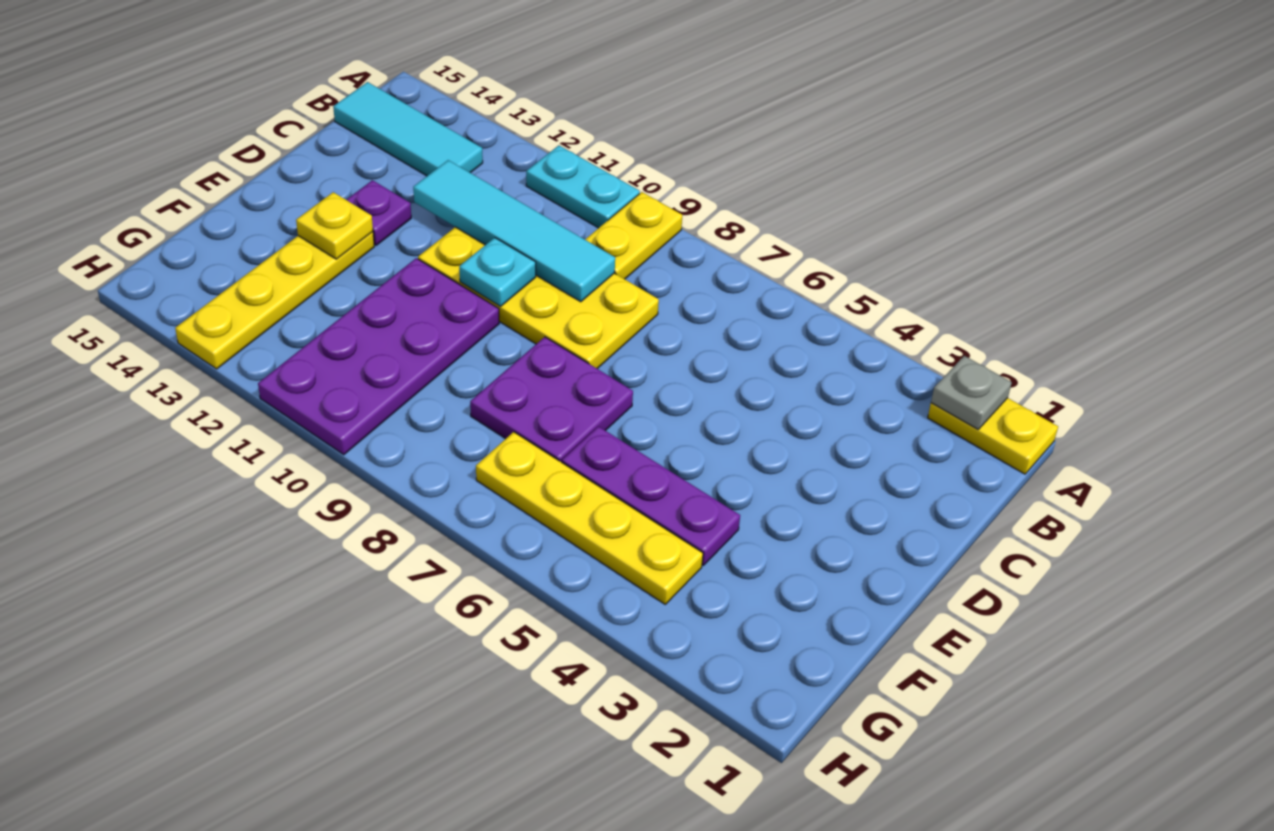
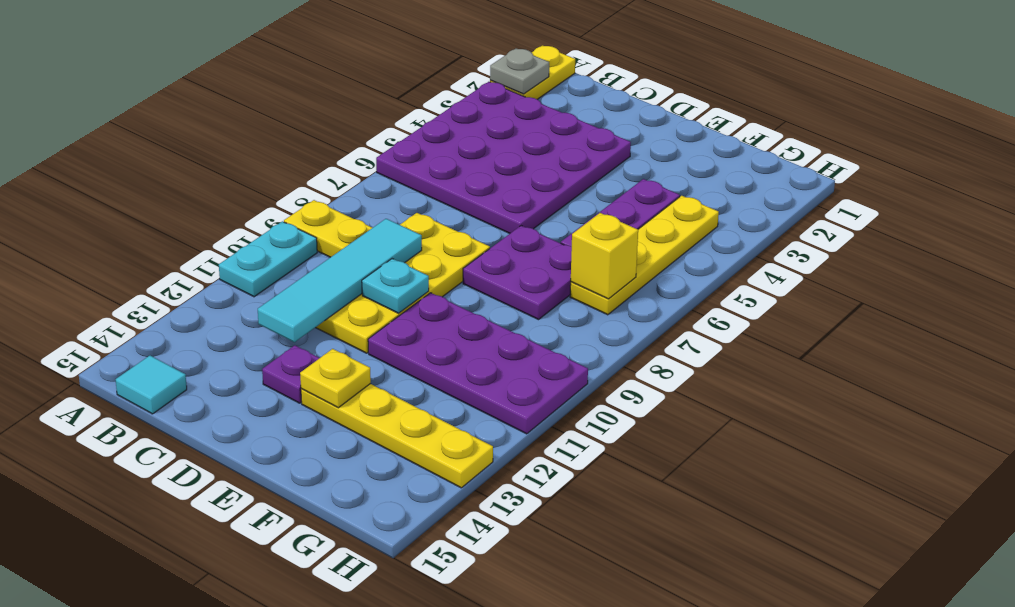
none -> purple 4x4 plate [376,82,631,234]
cyan 1x3 tile [333,82,483,176] -> cyan 1x1 tile [116,356,187,414]
none -> yellow 1x1 brick [571,213,638,299]

